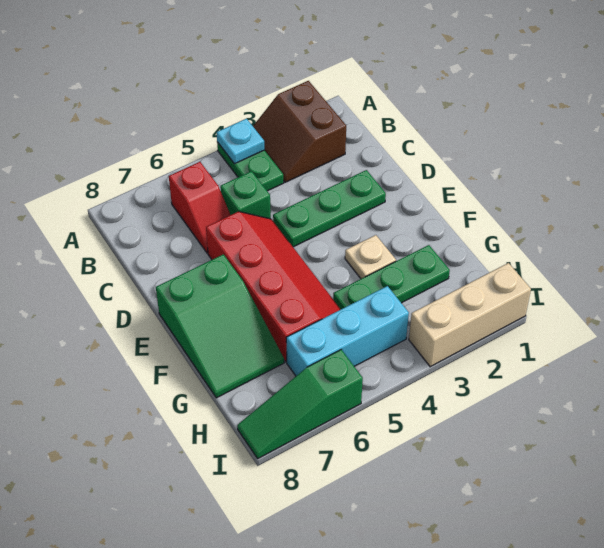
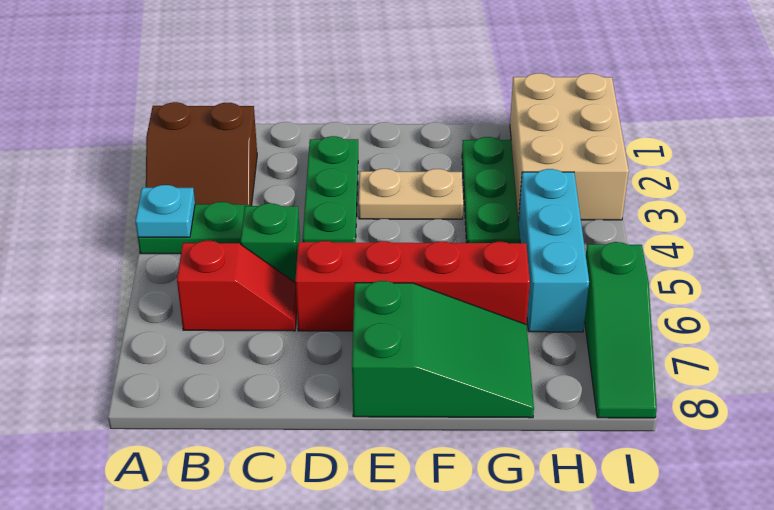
tan 1x1 plate [345,235,396,279] -> tan 1x2 plate [359,169,463,219]
tan 1x3 brick [409,263,531,367] -> tan 2x3 brick [510,73,629,220]

